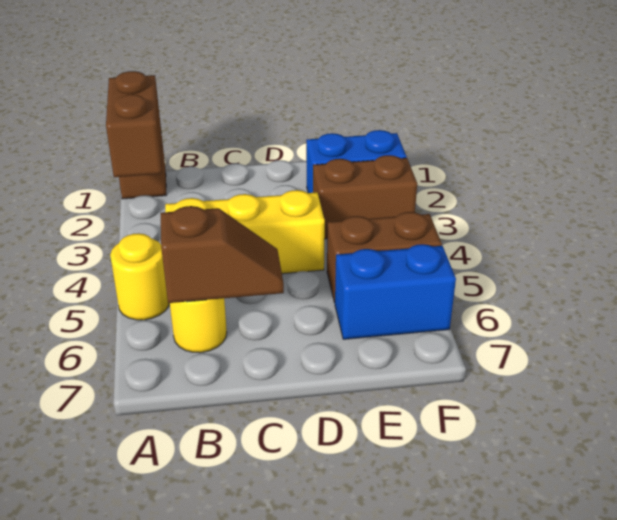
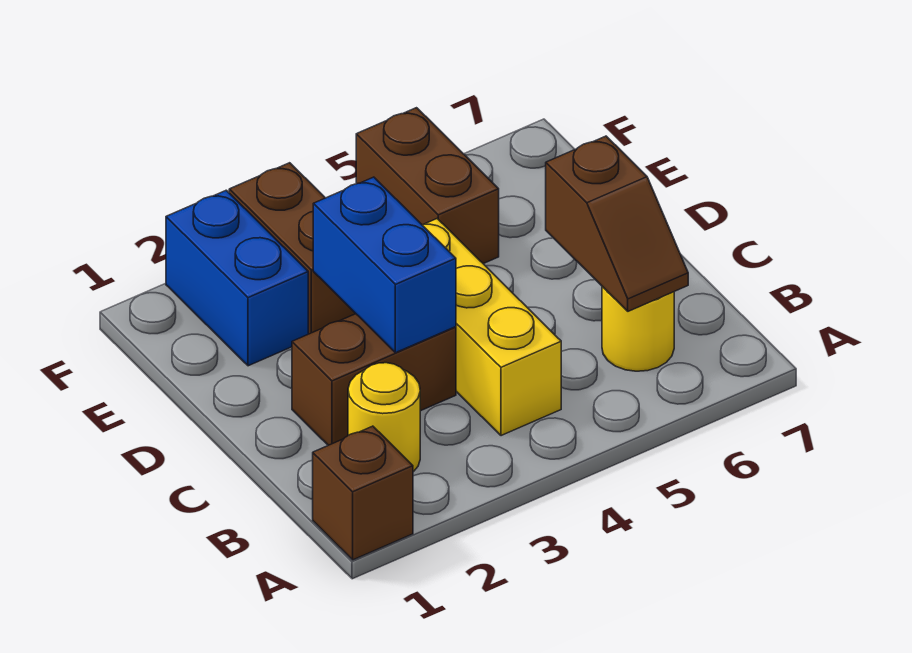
brown 1x2 brick [106,71,162,177] -> brown 1x2 brick moved to [292,314,456,445]
yellow 1x1 round brick [110,233,169,320] -> yellow 1x1 round brick moved to [348,363,420,472]
brown 1x2 slope [161,206,284,303] -> brown 1x2 slope turned to [546,136,688,311]
blue 1x2 brick [335,244,456,339] -> blue 1x2 brick moved to [313,177,456,353]

